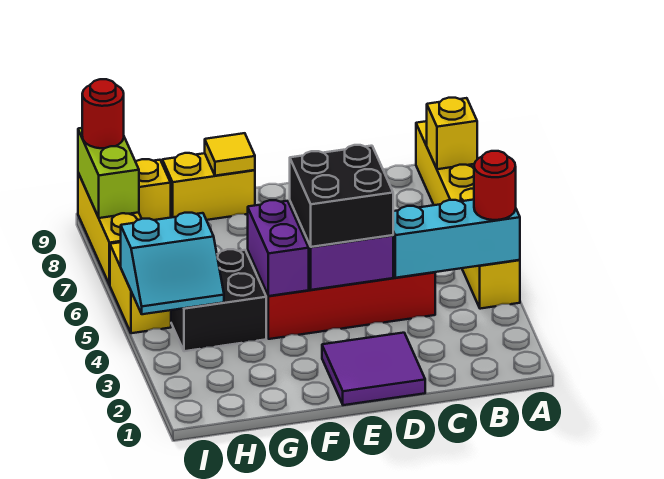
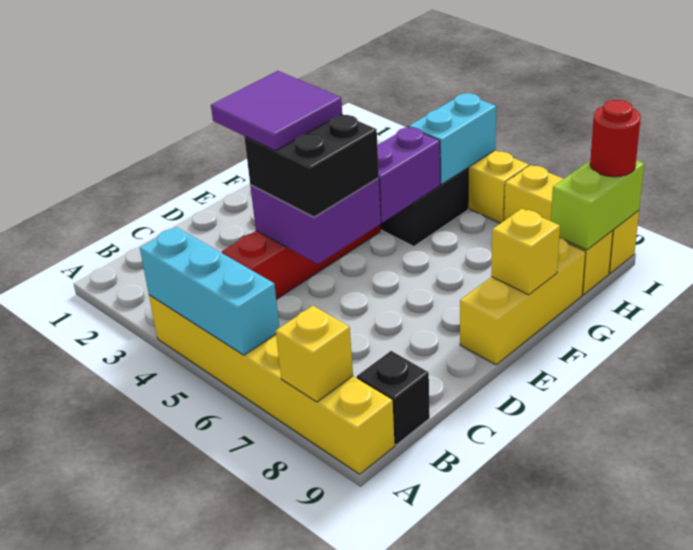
cyan 1x3 brick [393,200,520,278] -> cyan 1x3 brick turned to [140,227,280,355]
red 1x1 round brick [474,151,516,220] -> none
none -> black 1x1 brick [357,351,430,445]
purple 2x2 tile [322,333,425,405] -> purple 2x2 tile moved to [211,71,342,151]
purple 1x2 brick [248,200,309,296] -> purple 1x2 brick turned to [377,127,440,222]
yellow 1x2 brick [162,153,255,220] -> yellow 1x3 brick [460,238,586,365]
yellow 1x1 tile [205,133,255,176] -> yellow 1x1 brick [491,209,560,295]
lime 1x2 brick [78,128,139,218] -> lime 1x2 brick turned to [551,160,644,250]

